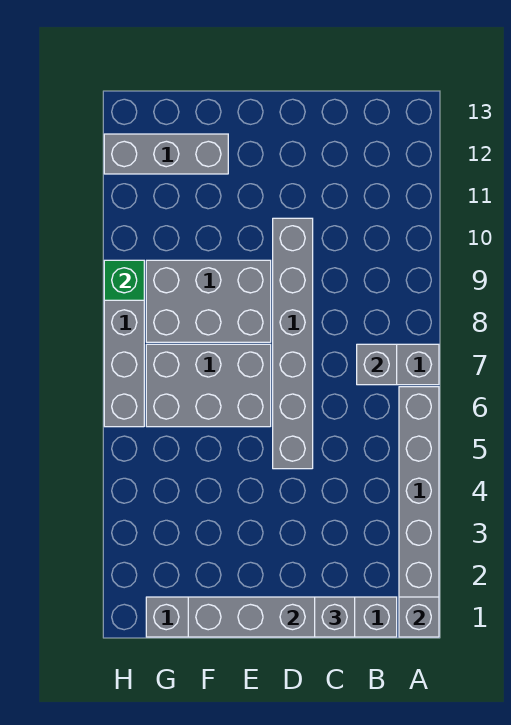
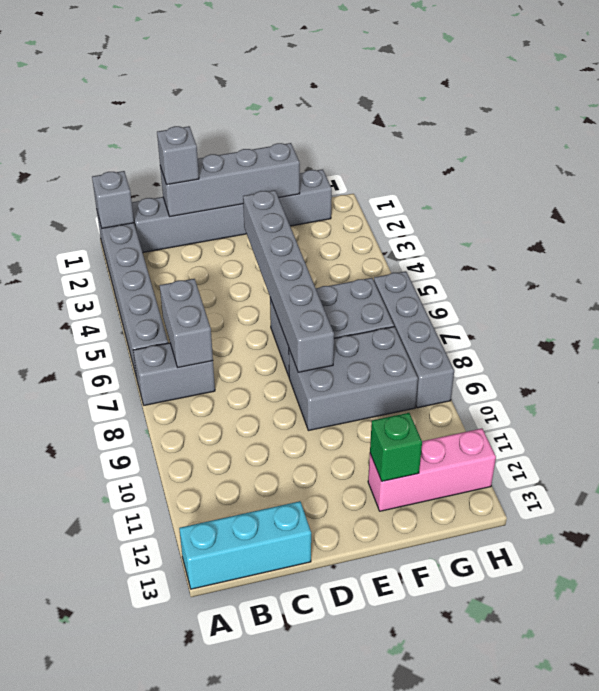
none -> cyan 1x3 brick [179,501,311,589]
grey 1x1 brick [357,344,397,385] -> grey 1x2 brick [160,279,213,367]
grey 1x6 brick [273,218,313,469] -> grey 1x6 brick moved to [243,190,334,372]
grey 1x3 brick [104,134,228,174] -> pink 1x3 brick [368,428,496,511]
green 1x1 brick [104,260,144,300] -> green 1x1 brick moved to [370,413,422,481]

